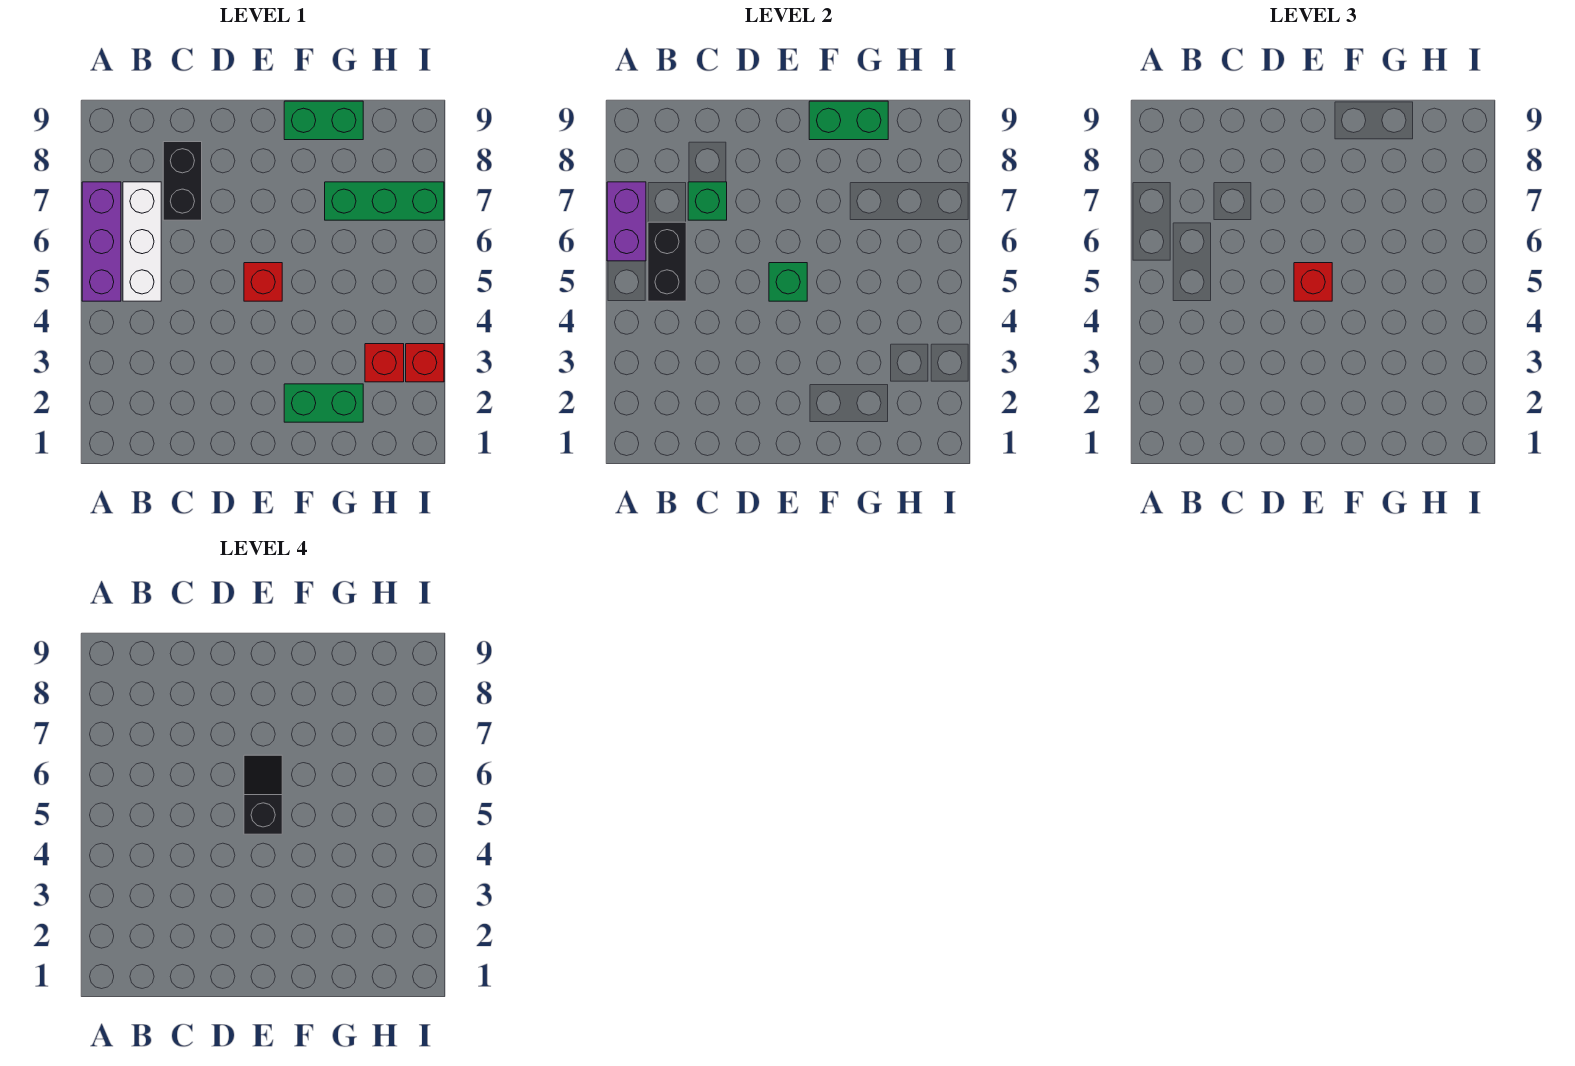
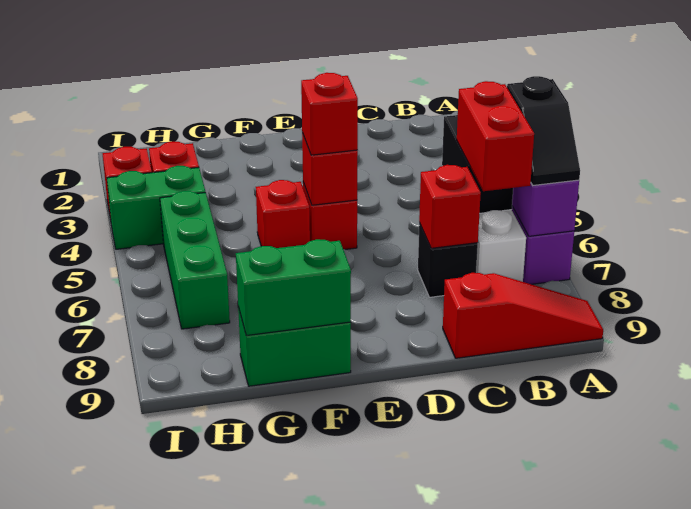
none -> red 1x3 slope [443,273,603,358]
none -> red 1x2 brick [457,81,534,191]
black 1x2 brick [163,142,202,220] -> black 1x1 brick [418,223,478,297]
green 1x1 brick [688,182,727,220] -> red 1x1 brick [419,165,481,248]
green 1x1 brick [769,263,807,301] -> red 1x1 brick [302,133,358,205]
black 1x2 slope [244,755,282,834] -> black 1x2 slope moved to [507,76,580,185]
green 1x2 brick [284,384,363,422] -> green 1x2 brick moved to [107,166,205,249]
none -> red 1x1 brick [256,180,310,248]
green 1x3 brick [325,182,444,220] -> green 1x3 brick turned to [160,191,230,329]

